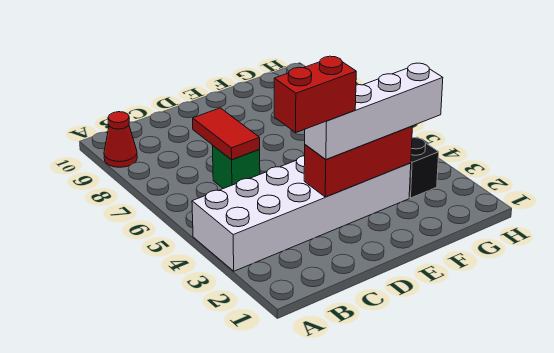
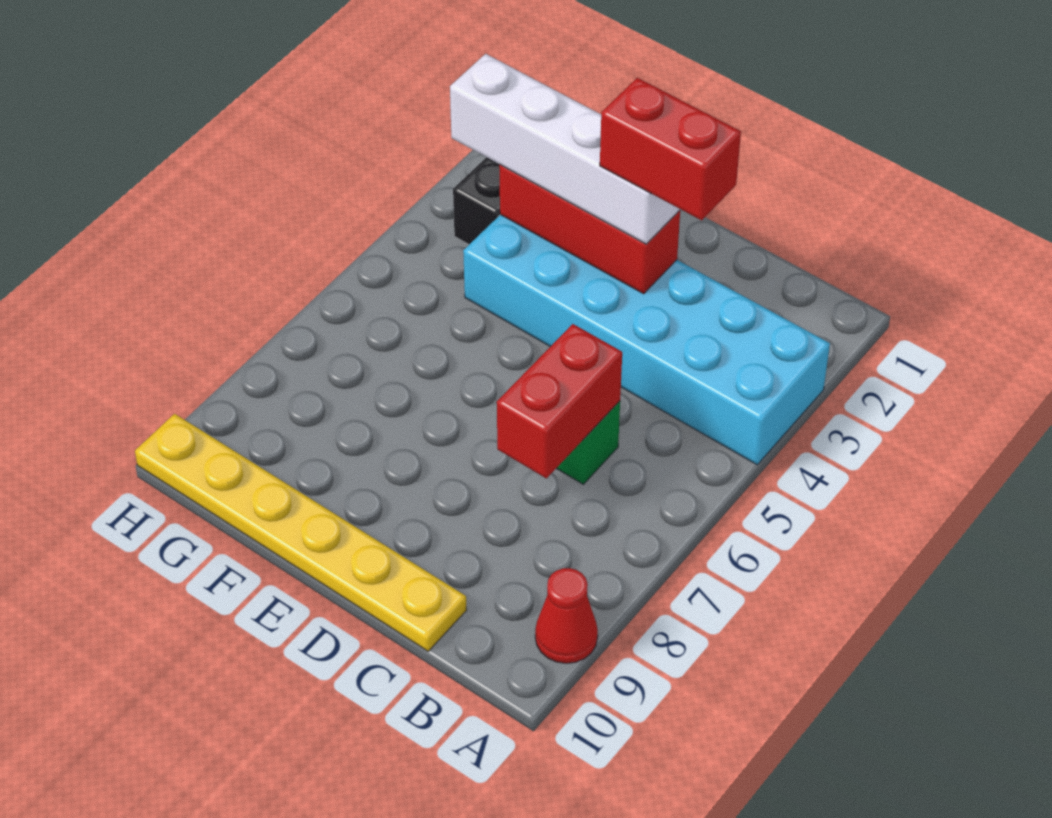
white 2x6 brick [192,156,411,271] -> cyan 2x6 brick [463,215,830,465]
red 1x2 tile [193,108,260,160] -> red 1x2 brick [497,324,622,478]
none -> yellow 1x6 plate [135,414,467,651]

